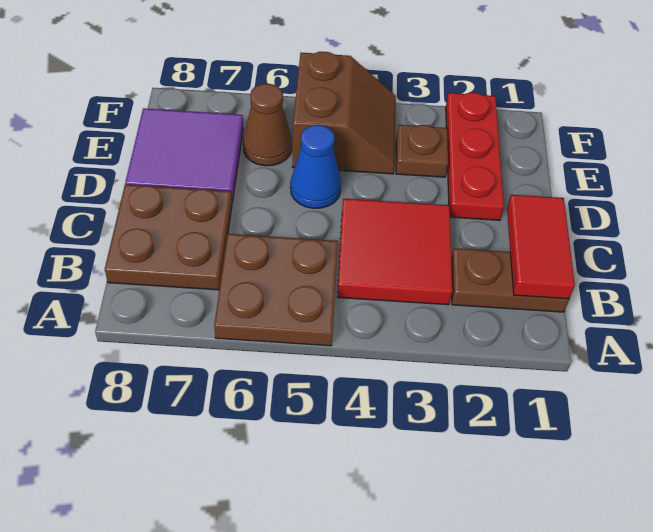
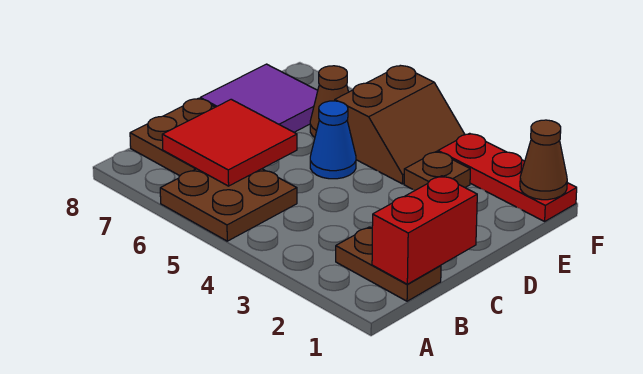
red 1x2 tile [507,194,575,299] -> red 1x2 brick [372,176,477,284]
red 2x2 tile [337,198,452,305] -> red 2x2 tile moved to [162,99,297,186]
red 1x3 plate [446,93,504,220] -> red 1x3 plate turned to [438,133,577,221]
none -> brown 1x1 cone [520,120,567,200]

